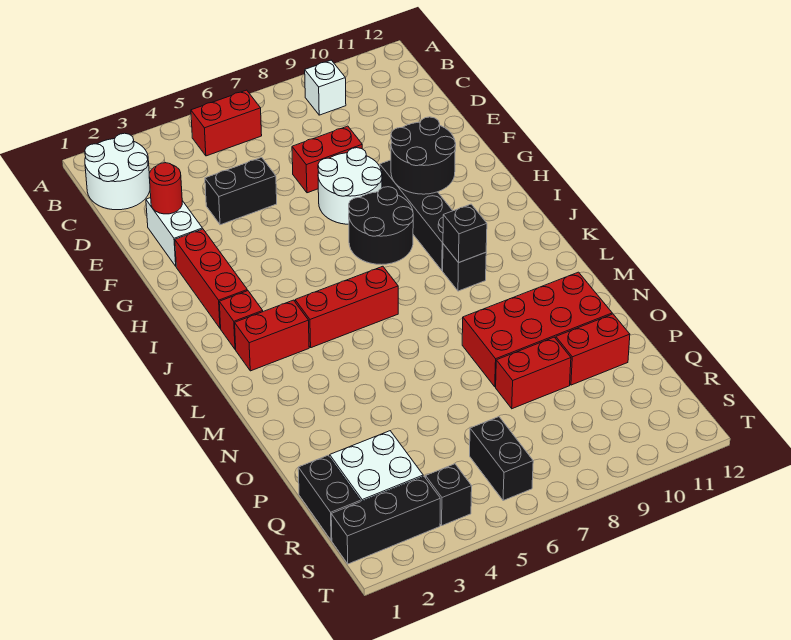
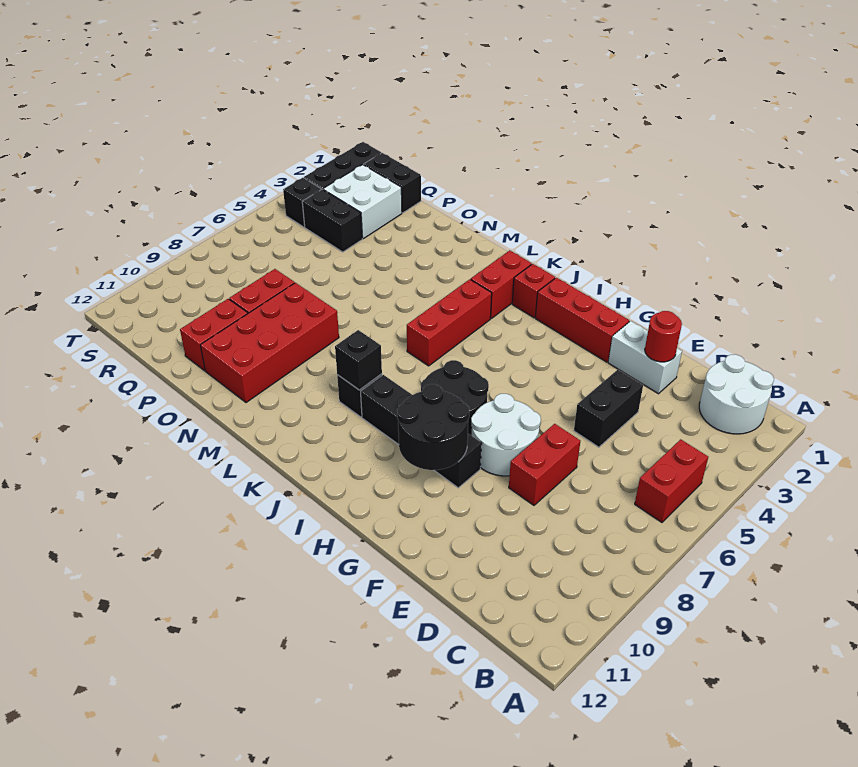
white 1x1 brick [305,60,346,115] -> none
black 1x2 brick [470,417,533,501] -> black 1x2 brick moved to [302,189,362,252]

